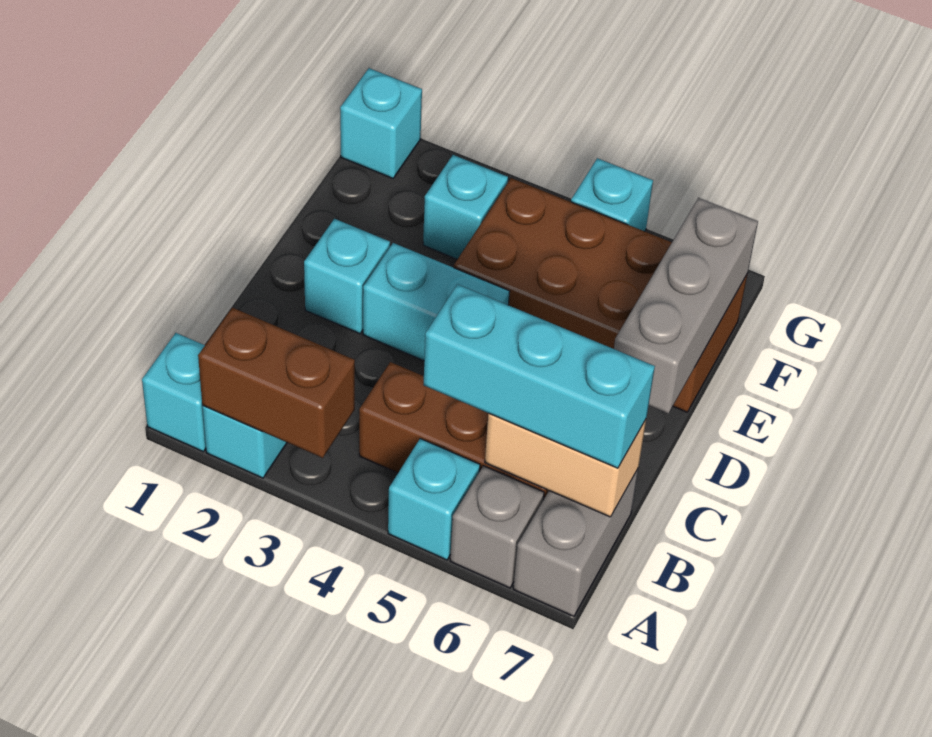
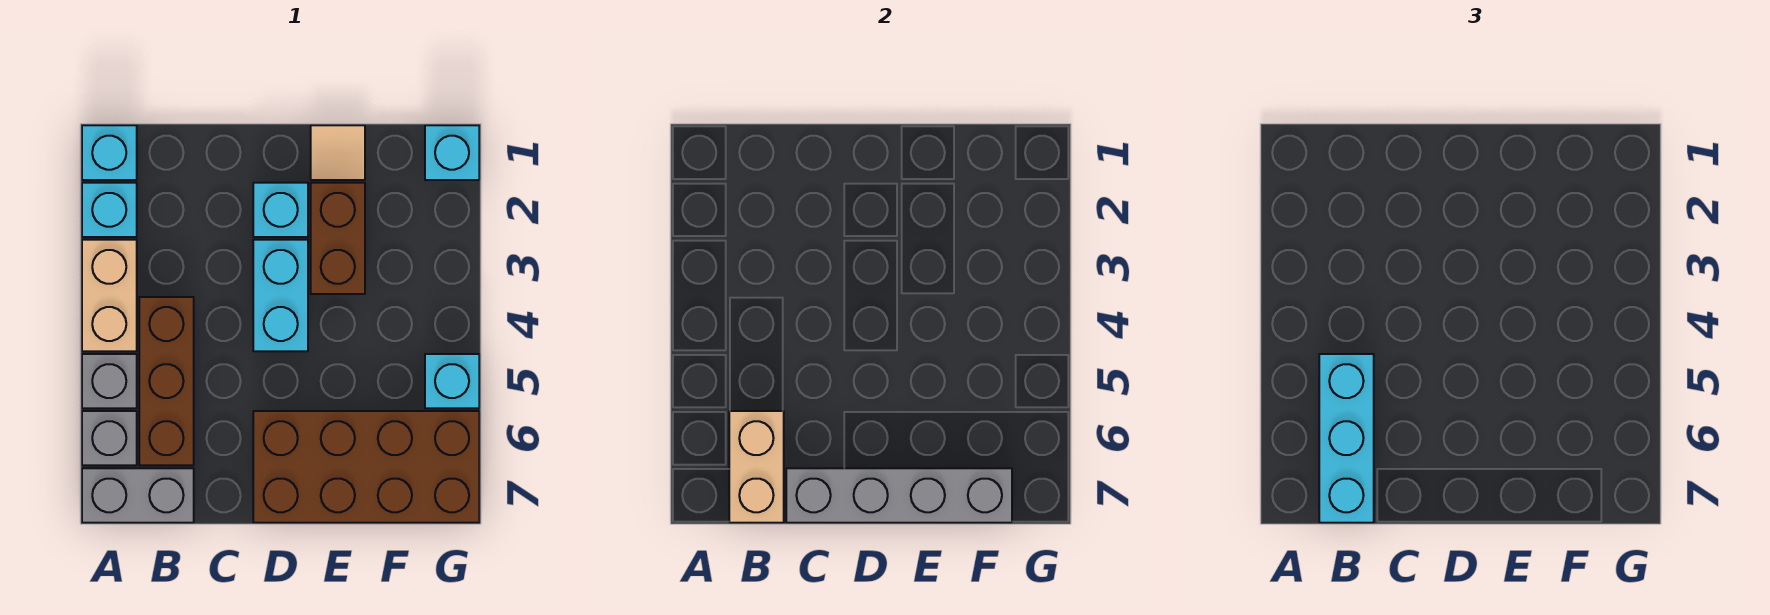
brown 1x2 brick [198,308,355,458] -> brown 1x2 brick moved to [311,183,365,294]
none -> tan 1x2 brick [82,240,137,351]
cyan 1x1 brick [388,439,480,560] -> grey 1x1 brick [82,354,137,408]
grey 1x3 brick [614,198,758,414] -> grey 1x4 brick [786,468,1012,523]
none -> tan 1x1 tile [311,125,365,180]
brown 2x4 brick [454,178,747,412] -> brown 2x4 brick turned to [253,411,479,523]
cyan 1x1 brick [423,155,508,259] -> none

